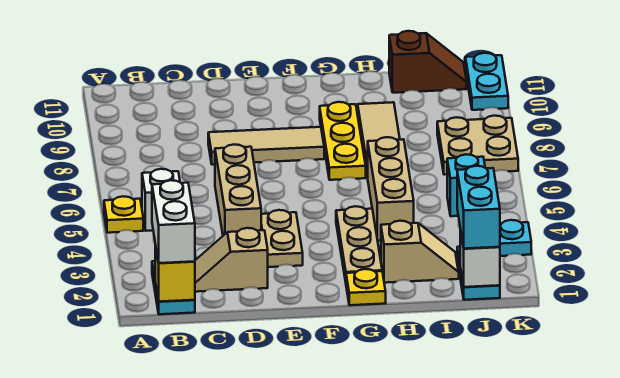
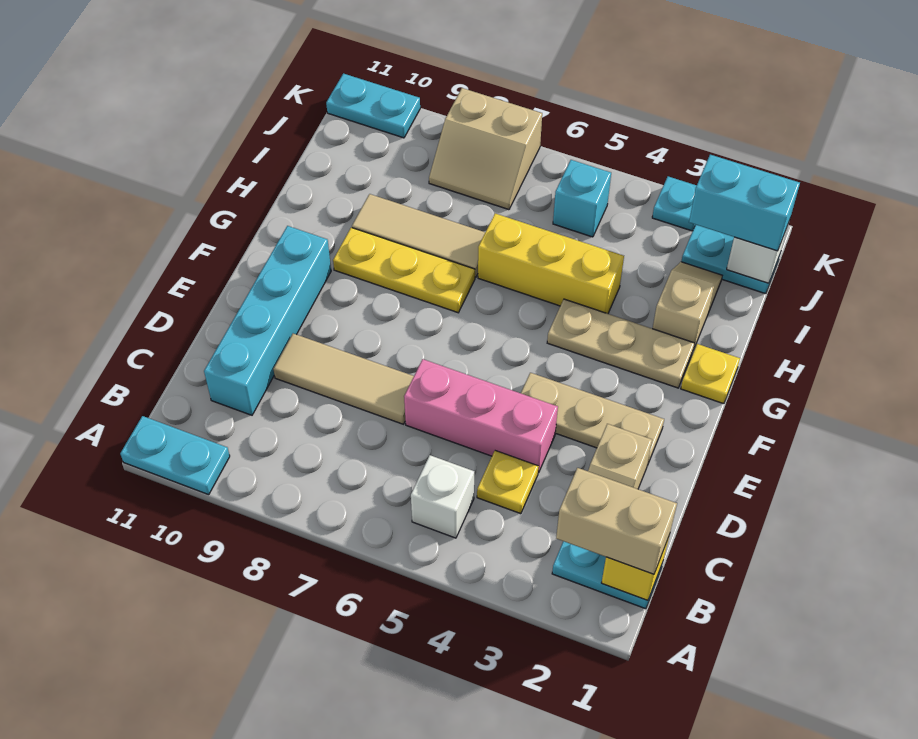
yellow 1x1 plate [104,196,143,233] -> yellow 1x1 plate moved to [477,451,539,514]
none -> cyan 1x2 plate [120,416,230,495]
white 1x2 brick [152,180,195,263] -> tan 1x2 brick [556,468,677,574]
none -> cyan 1x4 brick [204,226,331,415]
tan 1x3 brick [215,145,261,235] -> pink 1x3 brick [404,359,558,473]
tan 1x3 tile [208,127,324,165] -> tan 1x3 tile turned to [273,334,414,424]
tan 1x2 plate [261,210,303,267] -> tan 1x3 plate [521,373,664,465]
tan 1x3 brick [367,137,414,241] -> yellow 1x3 brick [478,213,624,314]
brown 1x2 slope [389,31,467,93] -> none
tan 2x2 plate [437,116,518,175] -> tan 2x2 slope [429,88,542,210]

